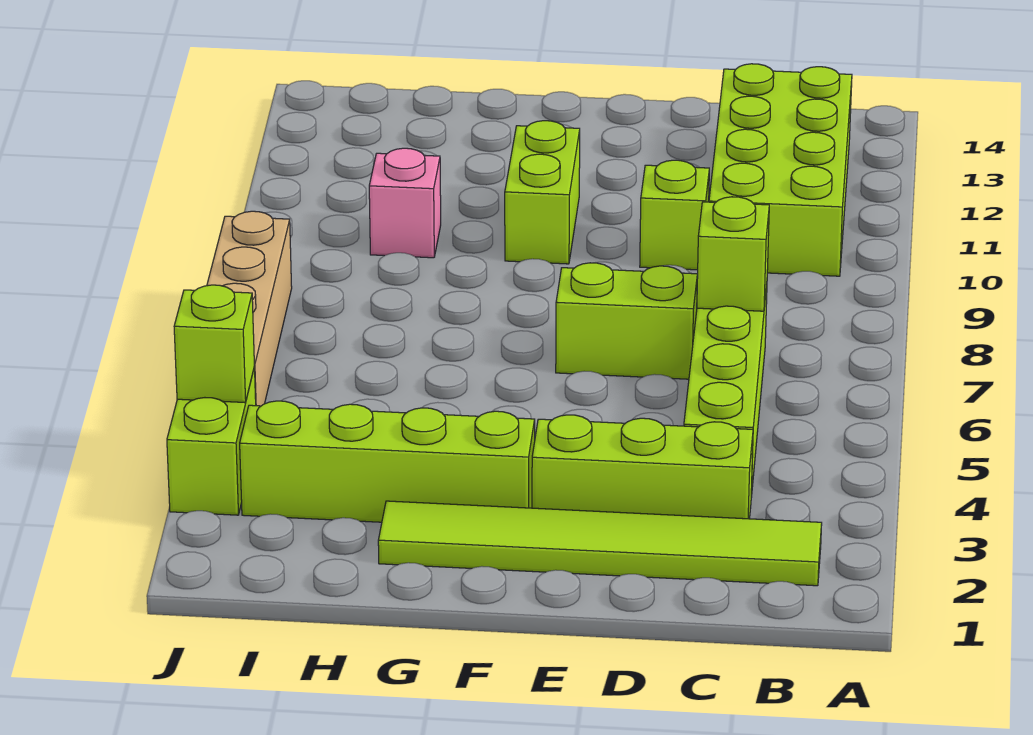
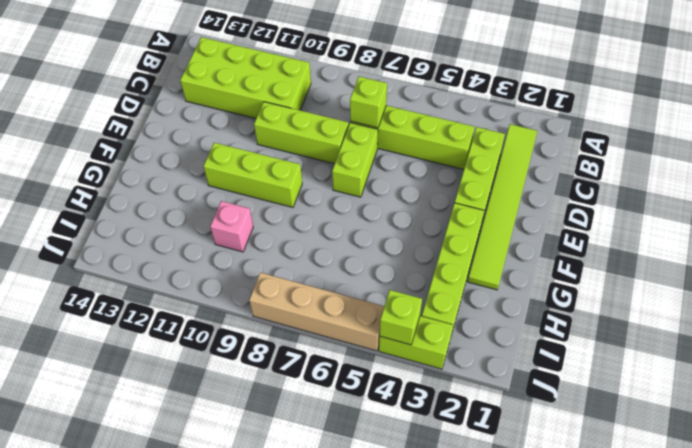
lime 1x1 brick [640,160,709,270] -> lime 1x3 brick [254,102,349,164]
lime 1x2 brick [505,121,580,264] -> lime 1x3 brick [203,143,302,207]

